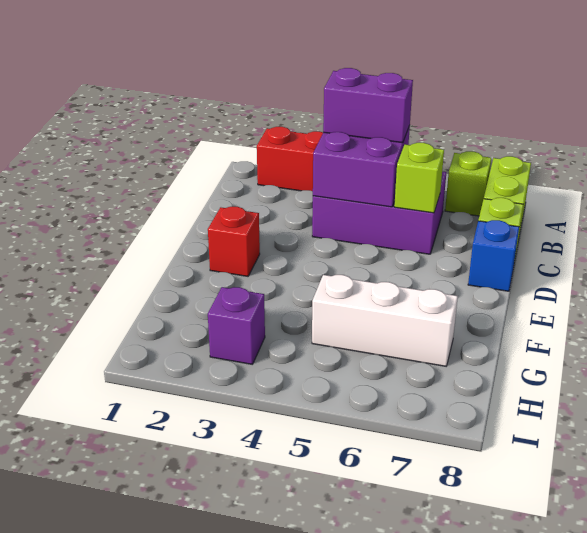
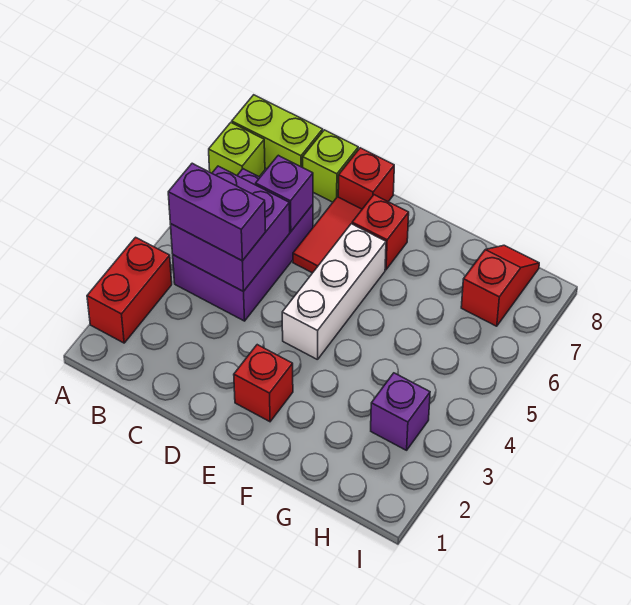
purple 1x2 brick [323,68,413,143] -> purple 1x2 brick turned to [168,163,266,261]
lime 1x1 brick [394,143,444,213] -> purple 1x1 brick [256,155,313,232]
none -> red 1x2 tile [293,197,362,273]
blue 1x1 brick [468,220,519,291] -> red 1x1 brick [338,148,394,209]
none -> red 1x1 brick [352,195,409,270]
white 1x3 brick [312,275,458,366] -> white 1x3 brick moved to [282,224,386,360]
none -> red 1x2 slope [461,245,539,326]

